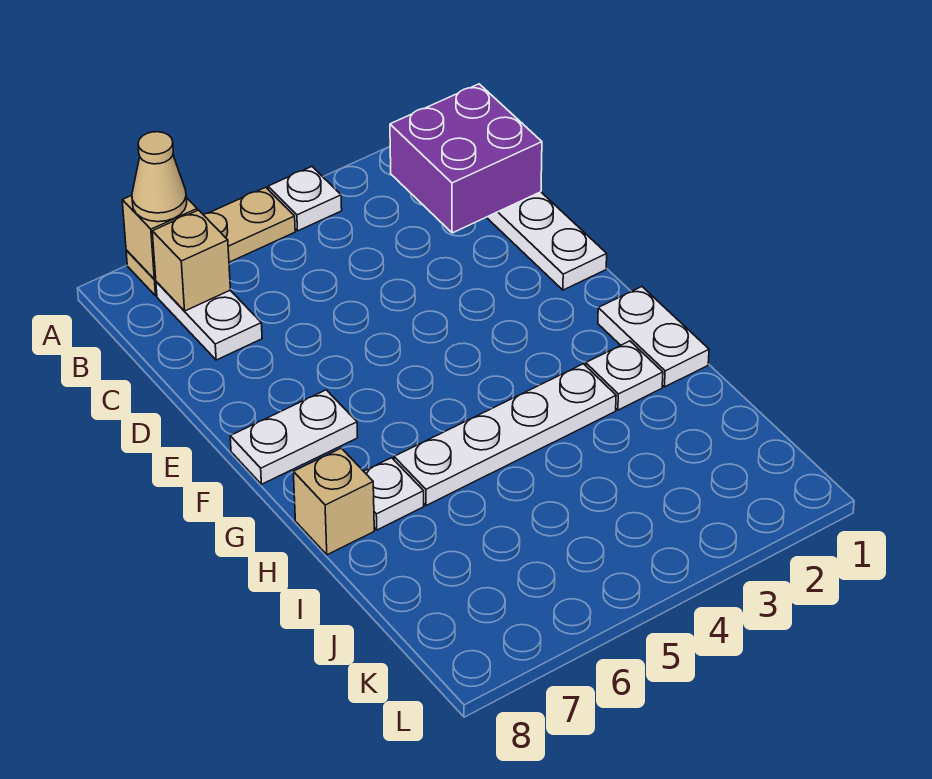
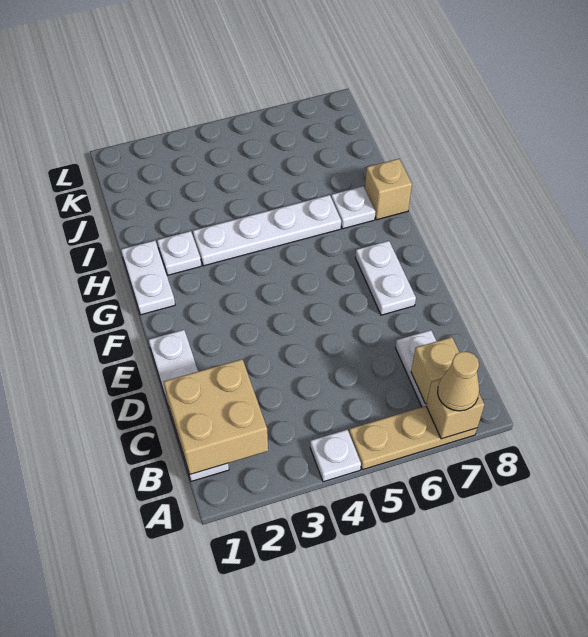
purple 2x2 brick [390,84,542,233] -> tan 2x2 brick [164,359,268,475]
white 1x2 plate [230,390,358,484] -> white 1x2 plate turned to [355,241,416,315]

